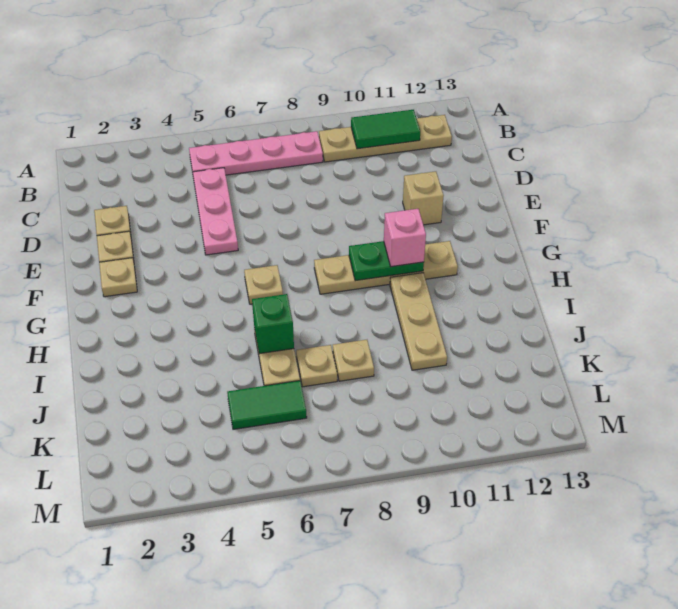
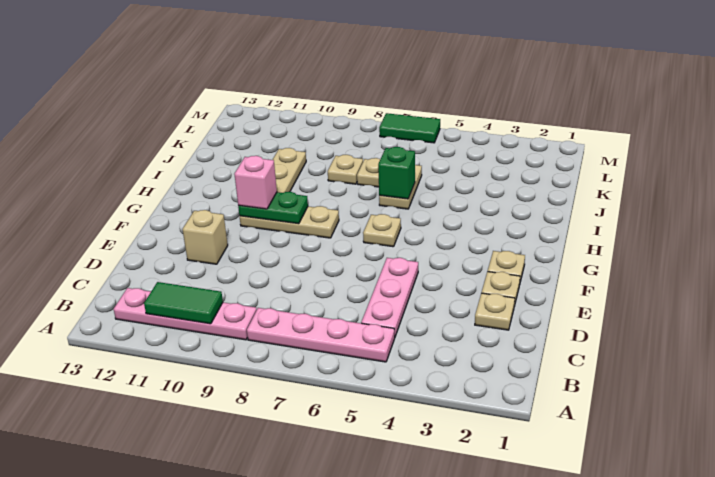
tan 1x4 plate [319,115,452,162] -> pink 1x4 plate [114,288,257,340]
tan 1x4 plate [314,241,458,294] -> tan 1x3 plate [240,206,339,238]
green 1x2 tile [227,381,307,429] -> green 1x2 tile moved to [379,113,440,143]

